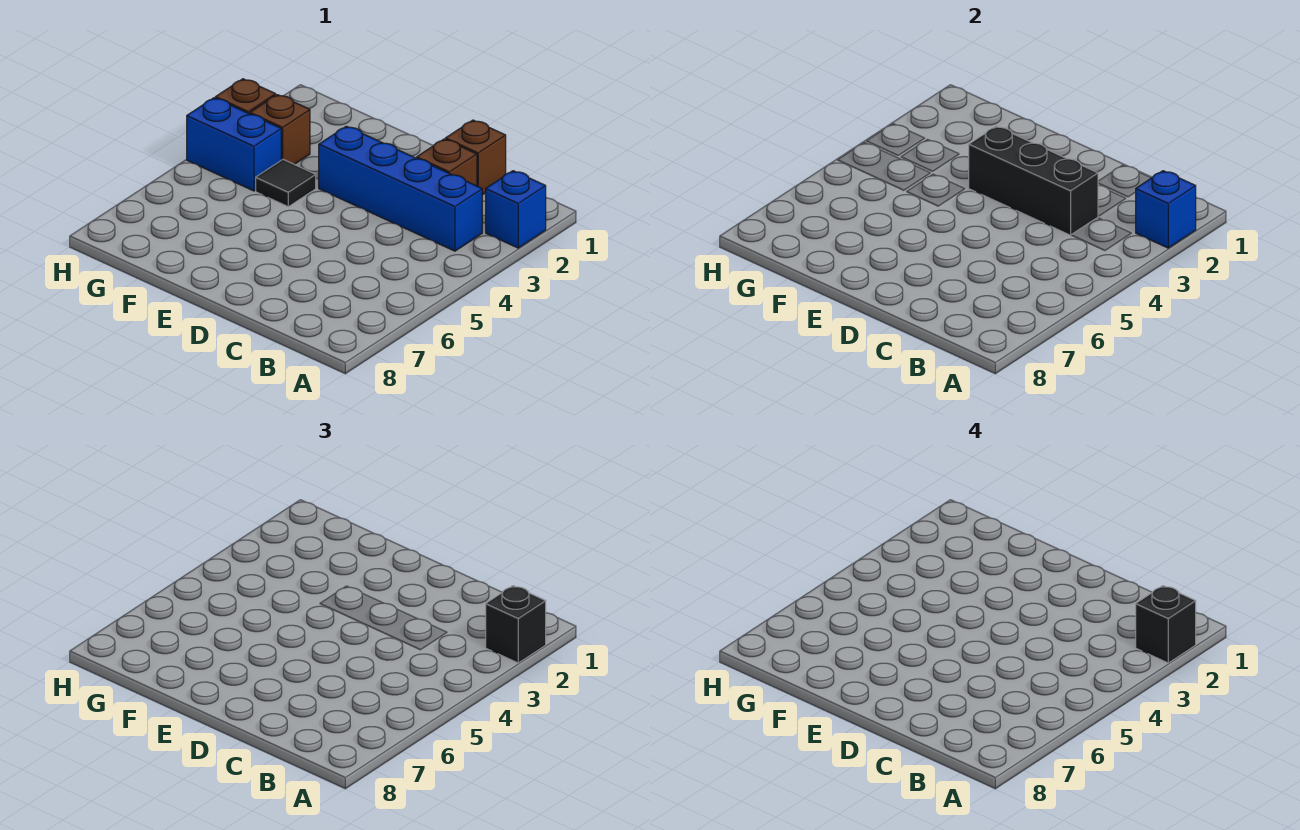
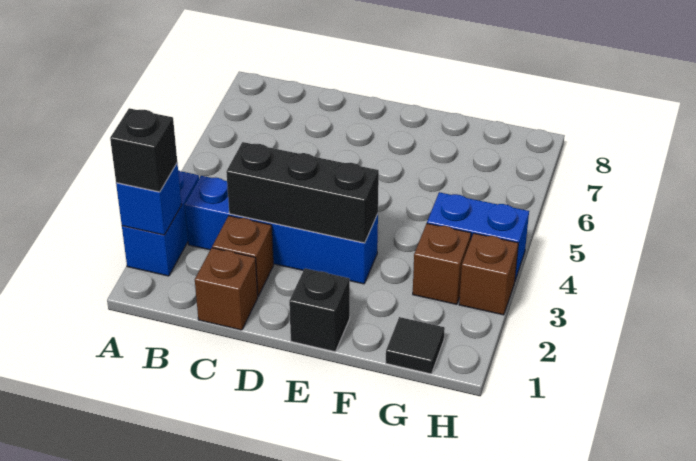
blue 1x1 brick [486,171,546,248] -> blue 1x2 brick [122,170,199,276]
black 1x1 brick [1136,586,1196,663] -> black 1x1 brick moved to [289,268,350,352]
black 1x1 tile [256,160,316,207] -> black 1x1 tile moved to [386,317,445,374]

